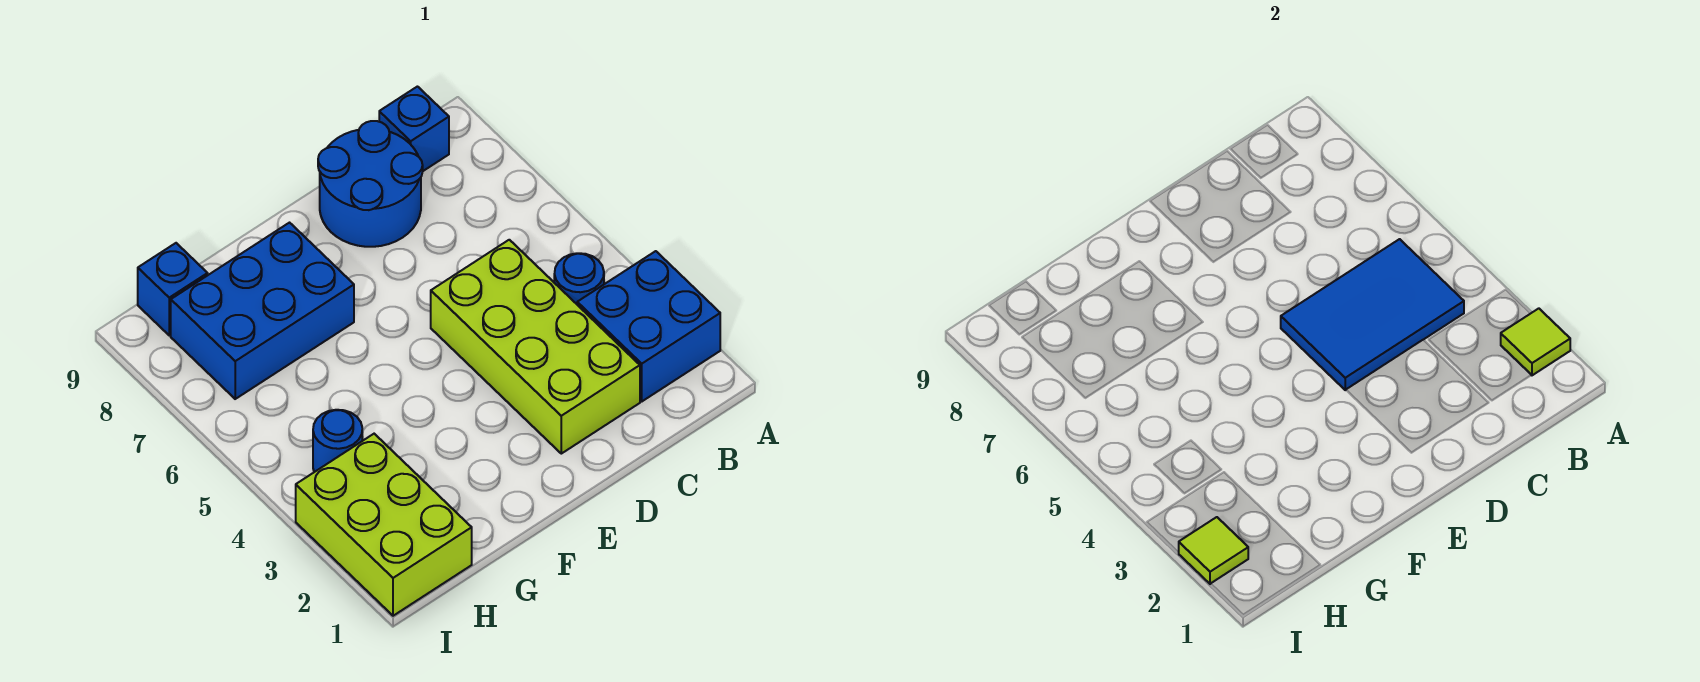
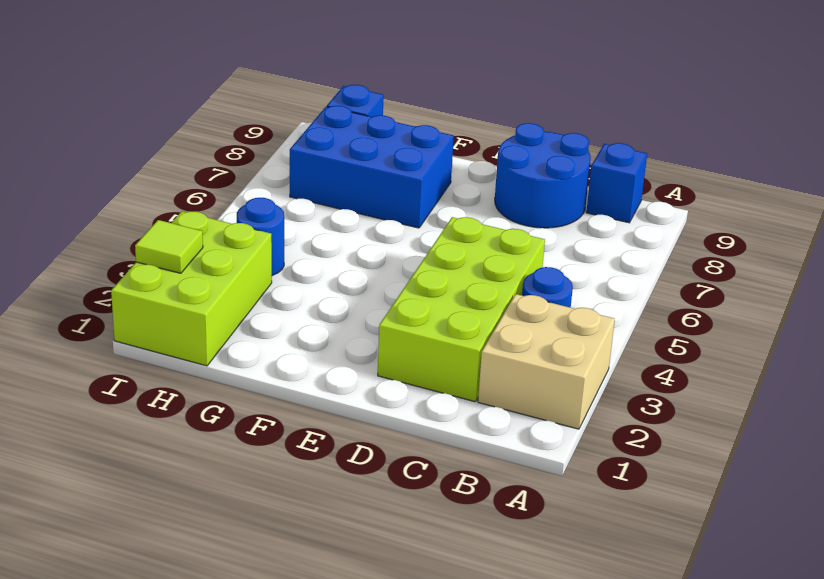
blue 2x2 brick [577,251,720,401] -> tan 2x2 brick [478,294,615,429]
lime 1x1 tile [1501,308,1570,375] -> none
blue 2x3 tile [1281,239,1464,390] -> none

